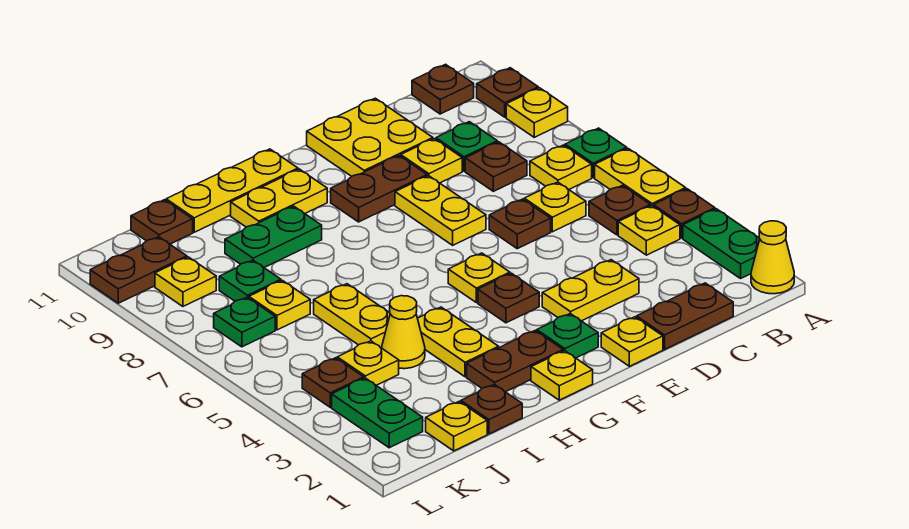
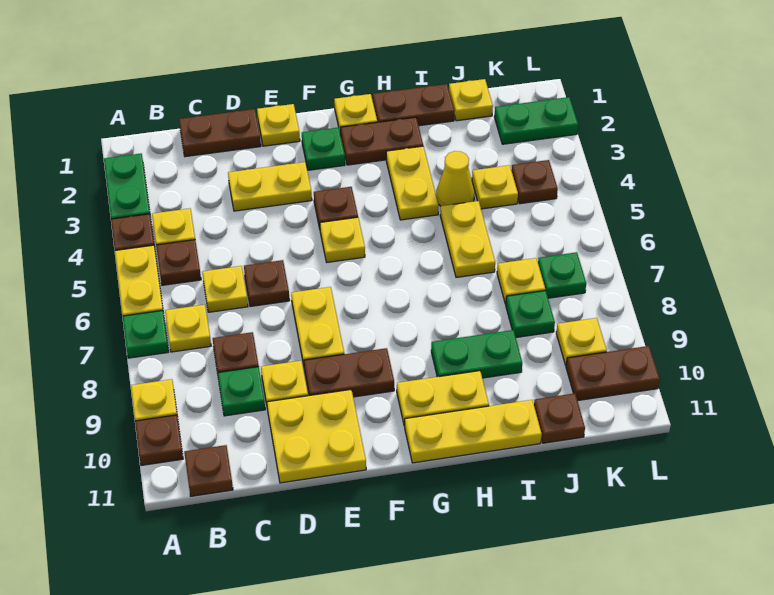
yellow 1x1 cone [751,221,794,294] -> none
brown 1x1 plate [461,384,522,434] -> brown 1x2 plate [373,84,455,126]
green 1x2 plate [332,378,423,448] -> green 1x2 plate turned to [495,97,578,144]

